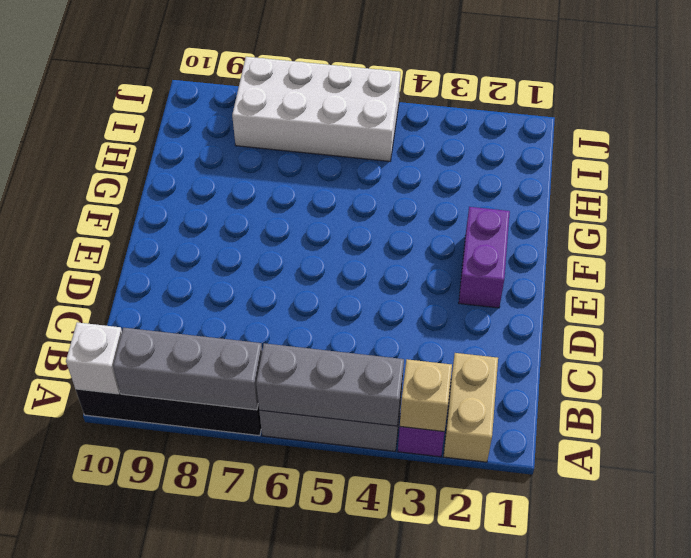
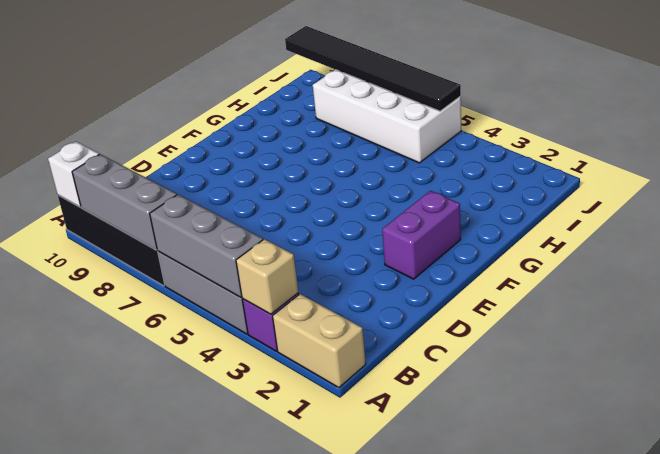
tan 1x2 brick [444,353,498,462] -> tan 1x2 brick turned to [273,294,366,388]
none -> black 1x6 tile [285,26,461,111]

